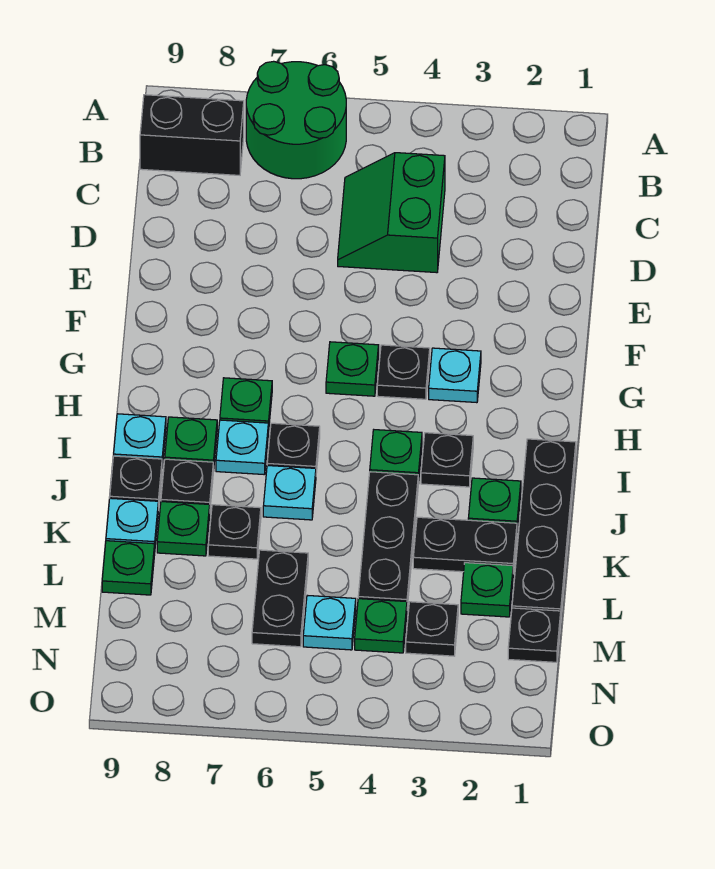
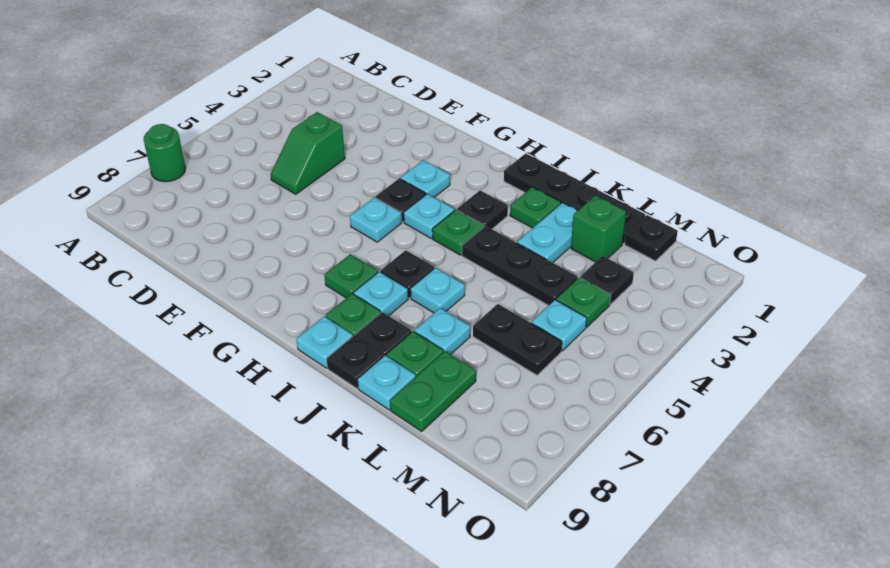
green 2x2 round brick [246,61,346,179] -> green 1x1 round brick [144,124,186,182]
black 1x2 brick [140,95,244,175] -> none
green 2x2 slope [338,153,445,273] -> green 1x2 slope [270,112,345,194]
green 1x1 plate [326,342,379,396] -> cyan 1x1 plate [350,197,402,242]
none -> cyan 1x1 plate [404,194,455,238]
black 1x2 plate [413,517,517,574] -> cyan 1x2 plate [517,203,578,263]
black 1x1 plate [208,505,261,559] -> cyan 1x1 plate [414,308,470,354]
green 1x1 plate [461,563,513,617] -> green 1x1 brick [571,196,626,262]
green 1x1 plate [102,541,155,595] -> green 1x2 plate [390,351,476,431]

